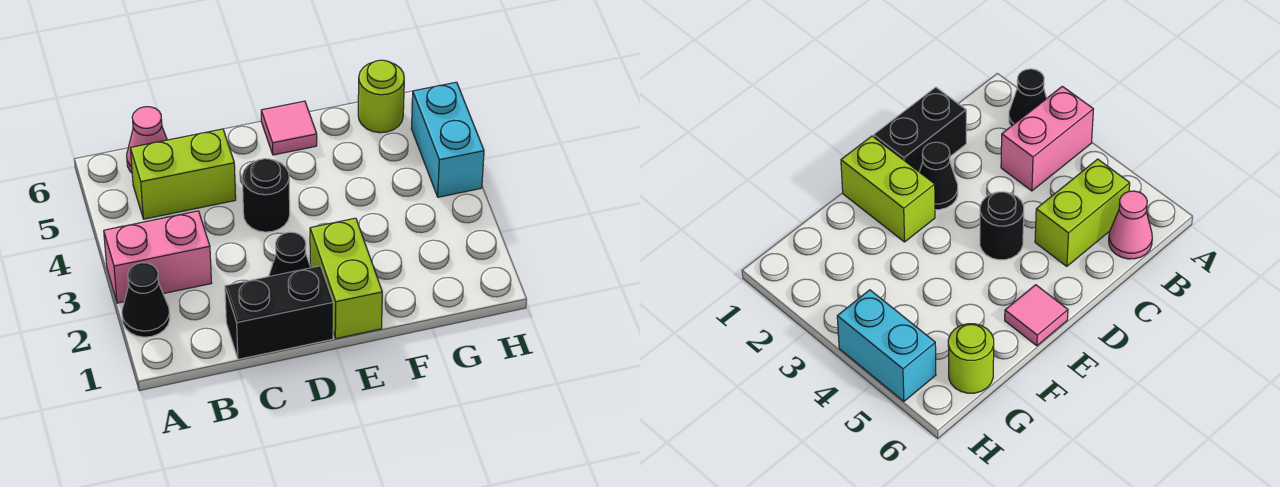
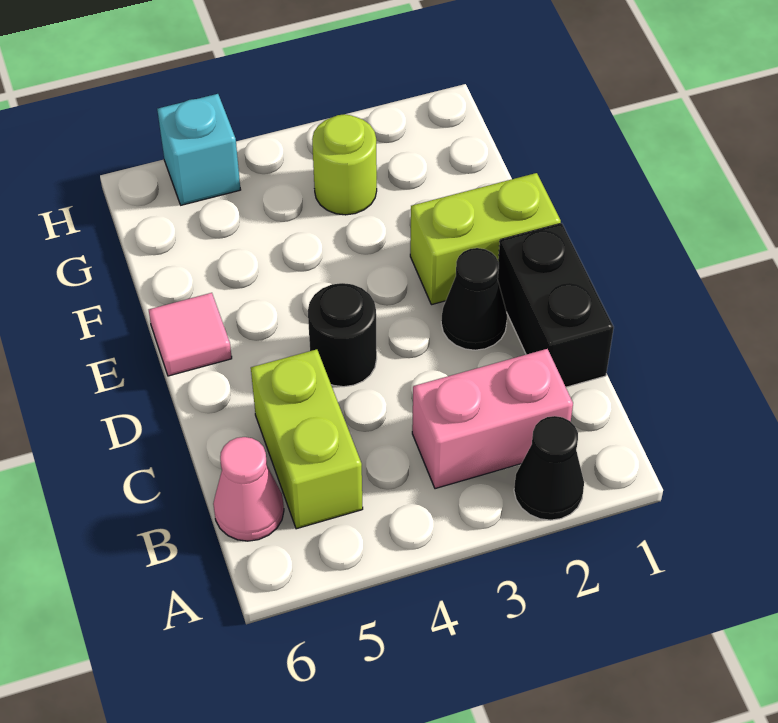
pink 1x2 brick [104,211,212,303] -> pink 1x2 brick turned to [412,349,573,489]
lime 1x1 round brick [358,60,404,133] -> lime 1x1 round brick moved to [312,114,377,215]
cyan 1x2 brick [411,82,484,197] -> cyan 1x1 brick [157,94,241,205]

